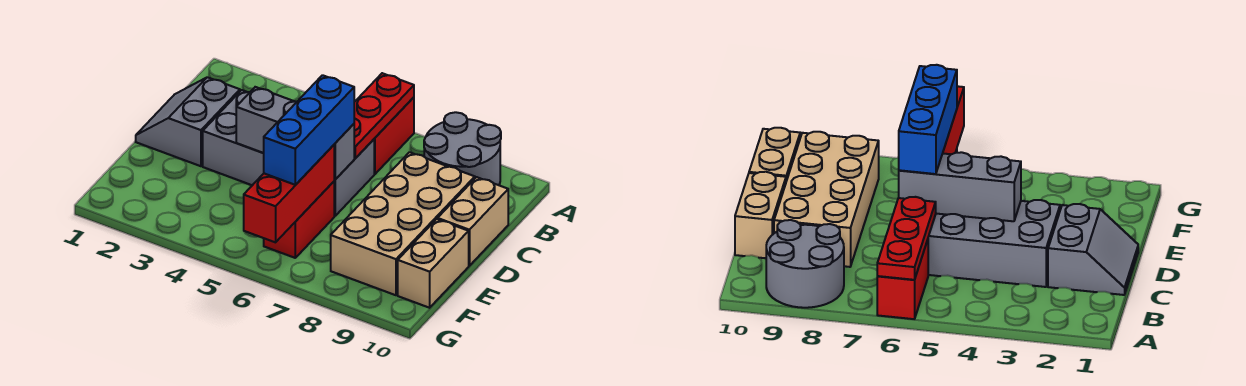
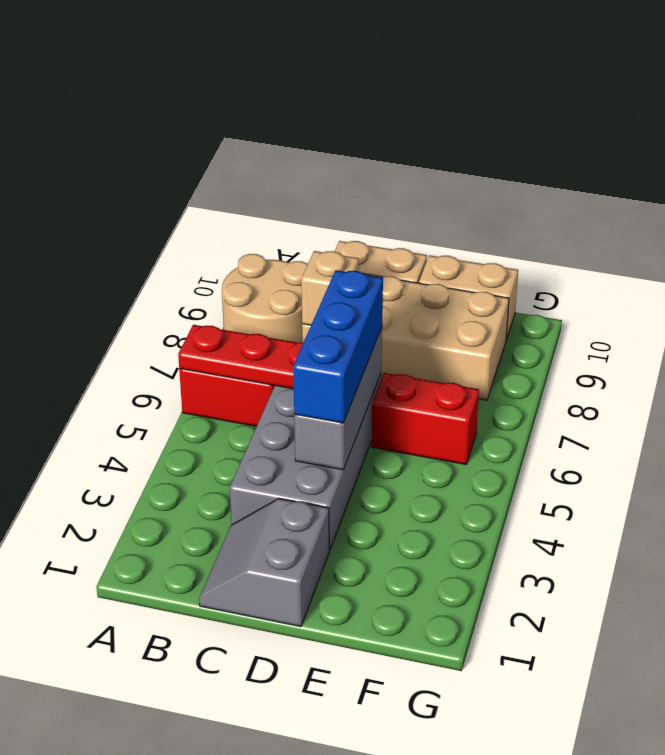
grey 2x2 round brick [424,112,501,185] -> tan 2x2 round brick [222,254,308,343]
grey 2x2 slope [136,77,240,166] -> grey 2x2 slope turned to [199,499,329,627]
none -> tan 1x1 brick [301,251,359,325]
blue 1x3 brick [264,75,354,185] -> blue 1x3 brick turned to [293,270,383,423]
red 1x3 brick [244,145,334,242] -> none

